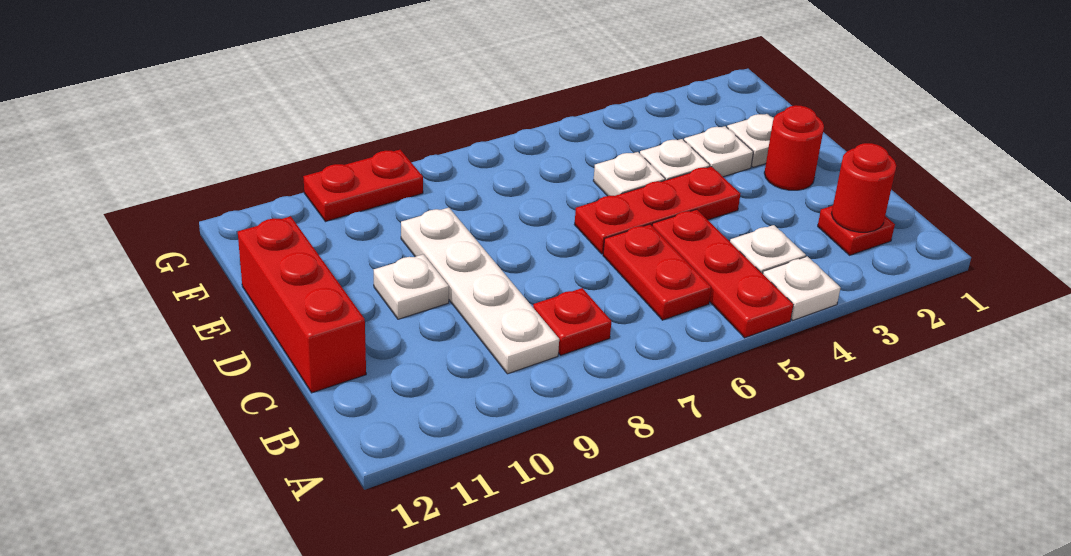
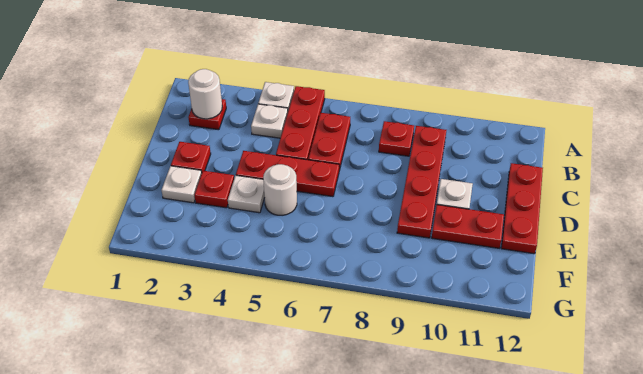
red 1x1 round brick [832,143,896,232] -> white 1x1 round brick [188,69,222,119]
white 1x4 plate [401,208,559,374] -> red 1x4 plate [397,126,446,238]
red 1x3 brick [238,216,366,393] -> red 1x3 plate [501,163,543,254]
red 1x1 round brick [764,105,824,190] -> red 1x1 plate [171,142,211,173]
white 1x1 plate [684,126,753,177] -> red 1x1 plate [195,171,234,208]
white 1x1 plate [593,152,665,196] -> white 1x1 round brick [263,164,297,215]
red 1x2 plate [303,150,423,222] -> red 1x2 plate moved to [432,205,504,248]

